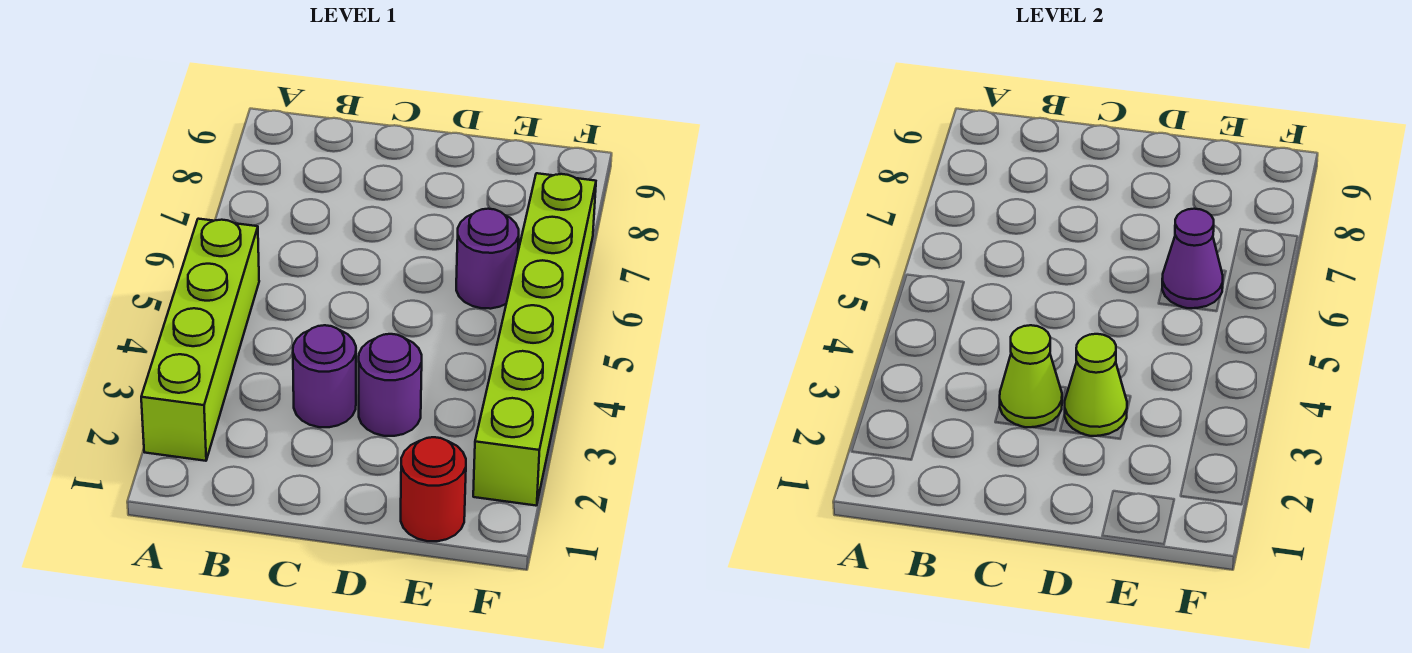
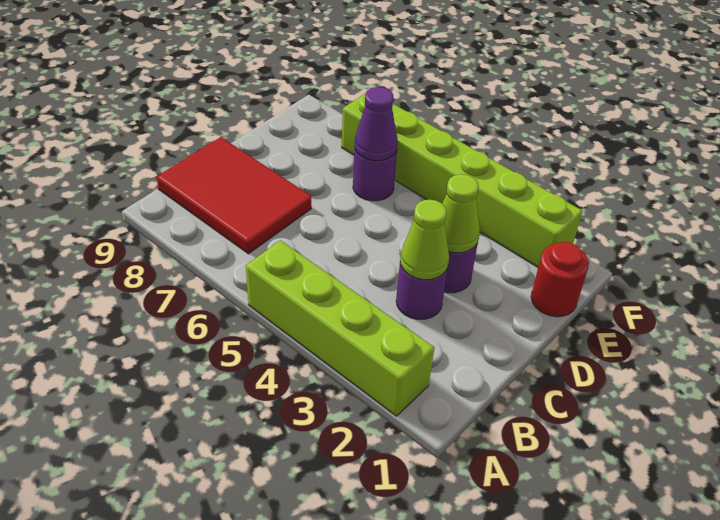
none -> red 2x3 tile [157,137,311,254]

